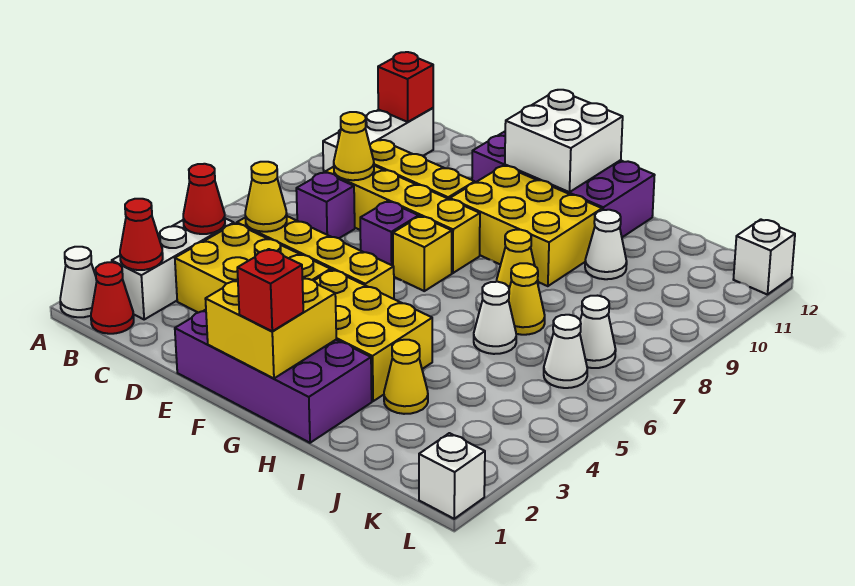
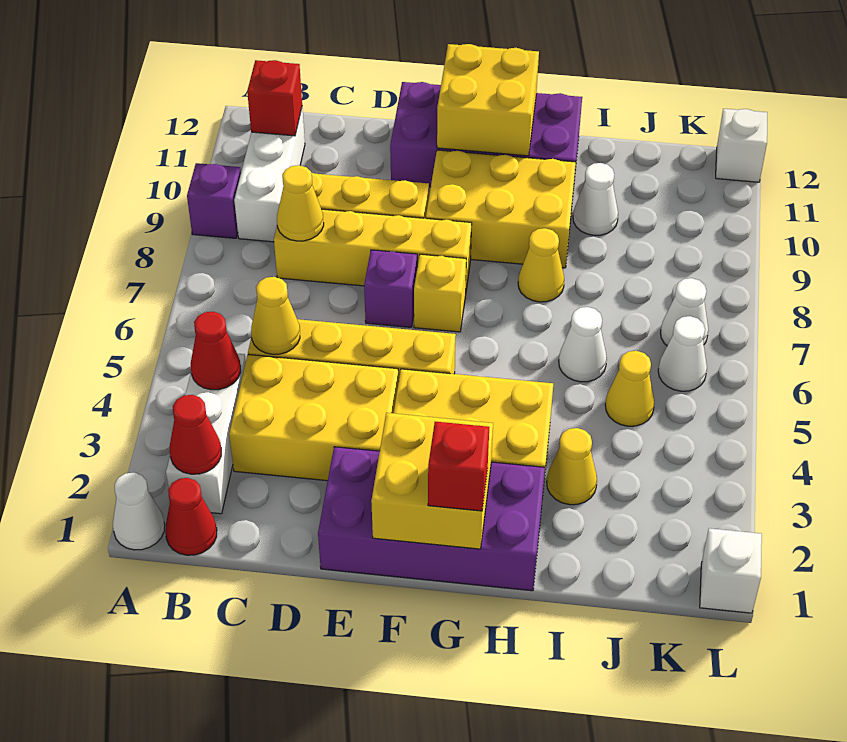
purple 1x1 brick [296,172,355,238] -> purple 1x1 brick moved to [187,163,241,238]
white 2x2 brick [505,90,623,192] -> yellow 2x2 brick [437,44,539,156]
yellow 1x1 cone [509,263,545,335] -> yellow 1x1 cone moved to [605,351,654,426]

